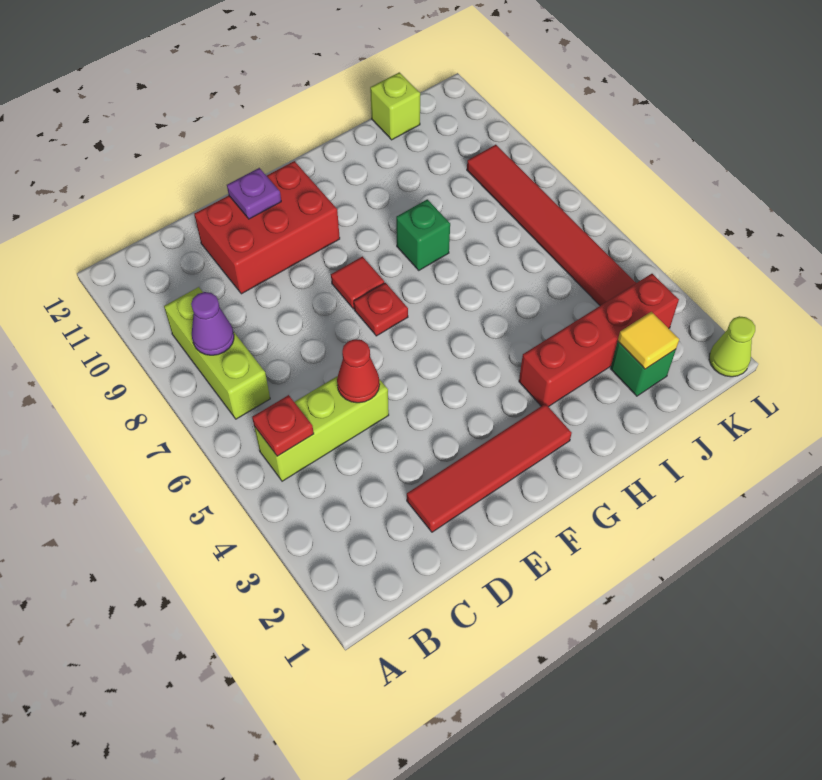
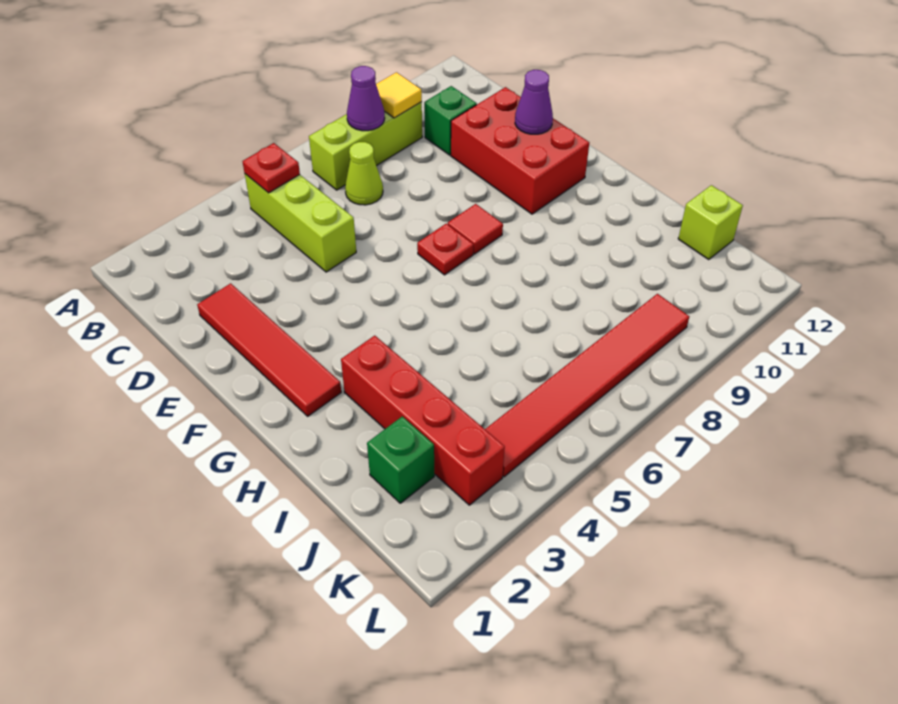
red 1x1 cone [337,339,380,403] -> none
purple 1x1 plate [227,168,281,219] -> purple 1x1 cone [515,70,553,134]
green 1x1 brick [396,199,450,270] -> green 1x1 brick moved to [424,86,477,155]
yellow 1x1 tile [618,312,679,369] -> yellow 1x1 tile moved to [376,72,422,118]
lime 1x1 cone [709,316,755,377] -> lime 1x1 cone moved to [345,142,383,205]

